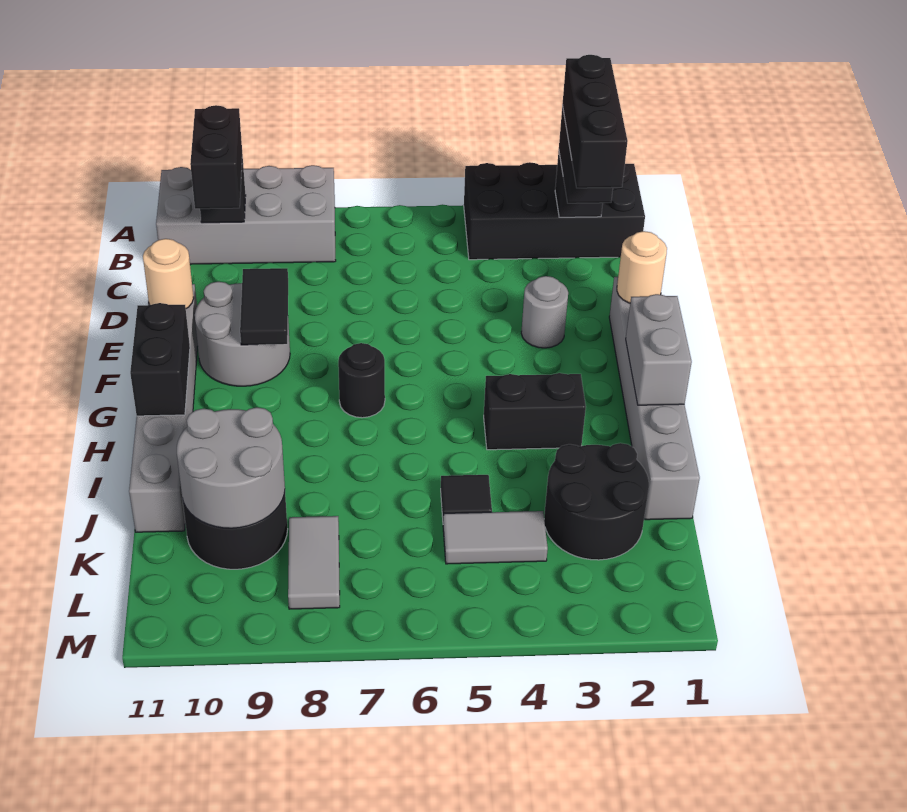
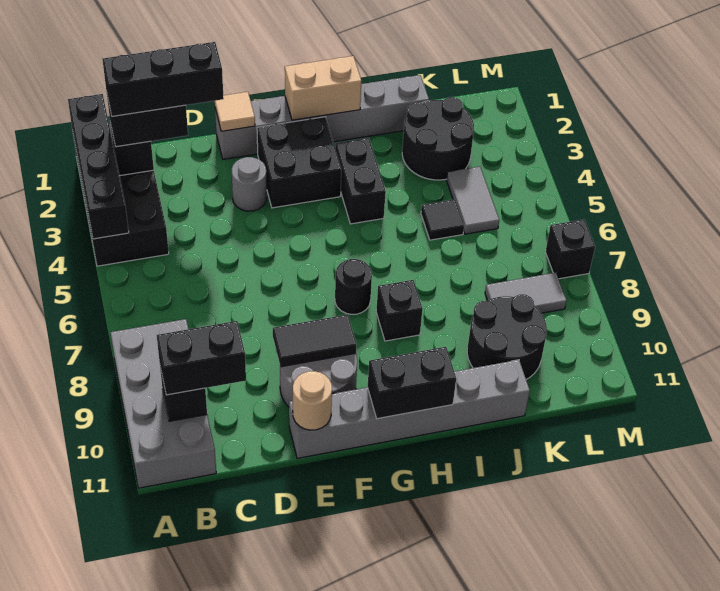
none -> black 1x4 brick [68,94,129,239]
tan 1x1 round brick [617,231,667,303] -> tan 1x1 tile [215,92,255,131]
none -> black 2x2 brick [257,117,341,208]
grey 1x2 brick [626,294,692,405] -> tan 1x2 brick [285,56,361,120]
none -> black 1x1 brick [376,280,423,341]
grey 2x2 round brick [177,407,285,528] -> none
none -> black 1x1 brick [546,219,595,279]

